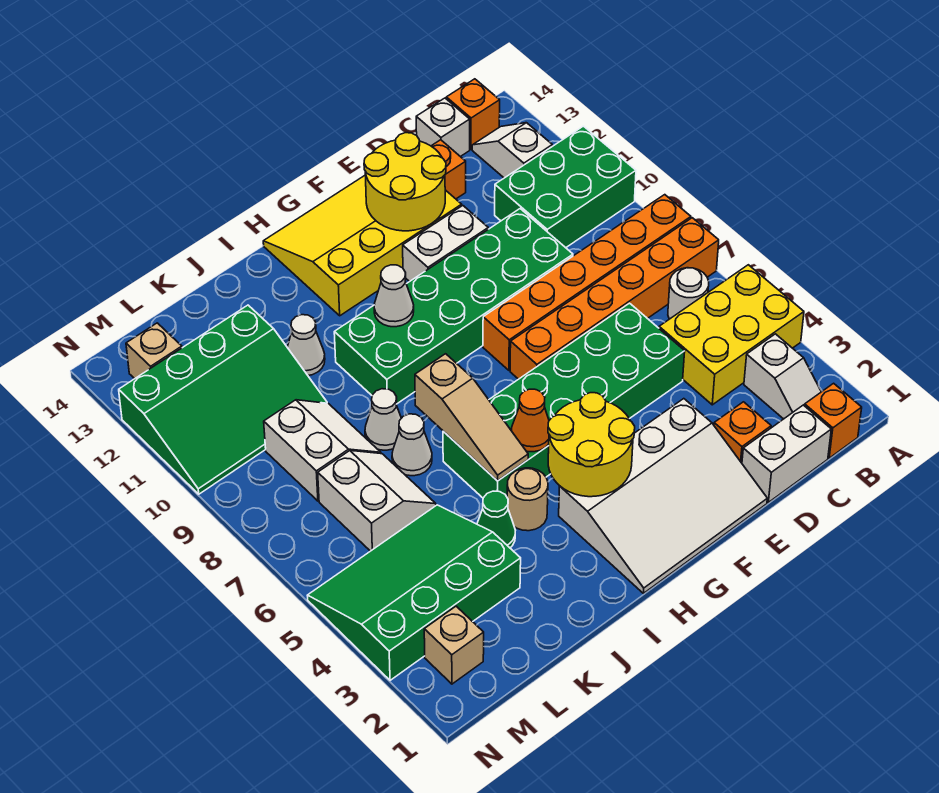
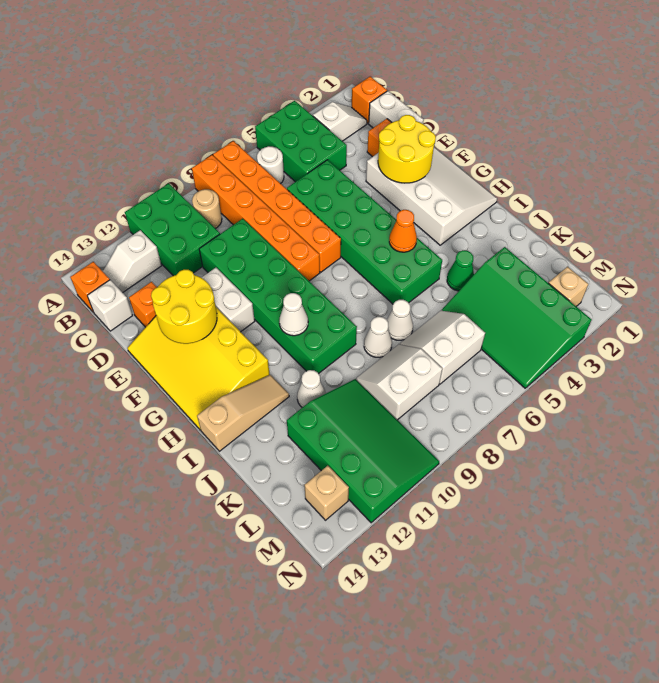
yellow 2x3 brick [659,265,804,405] -> green 2x3 brick [255,101,347,182]
yellow 2x2 round brick [548,393,635,497] -> yellow 2x2 round brick moved to [378,115,436,183]
tan 1x1 round brick [507,468,548,531] -> tan 1x1 round brick moved to [192,189,222,229]
tan 1x3 slope [415,354,528,481] -> tan 1x3 slope moved to [197,375,289,451]

